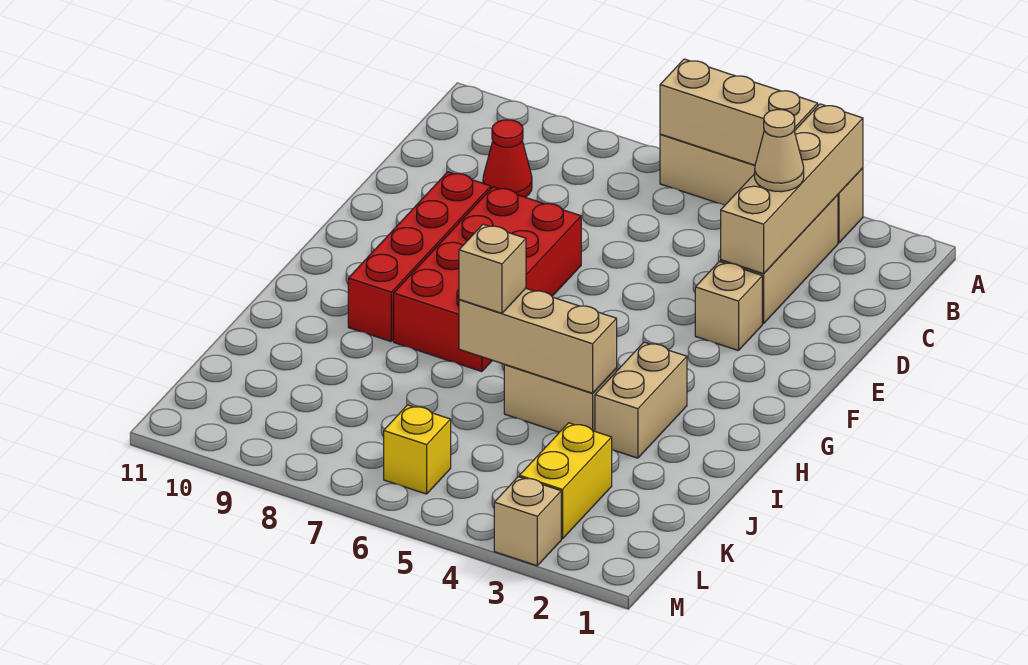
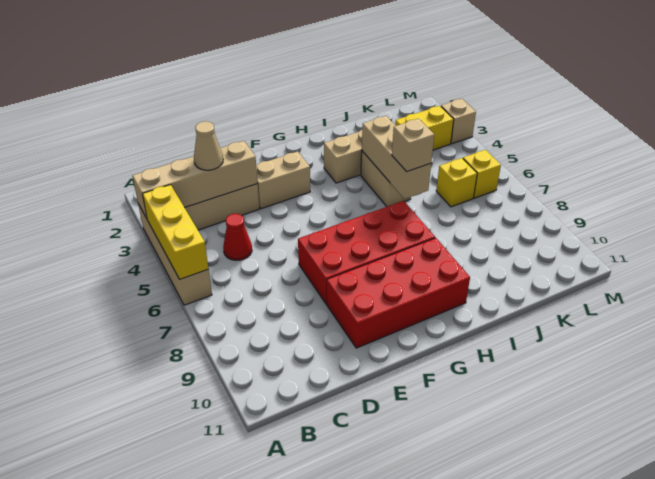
tan 1x3 brick [660,59,818,165] -> yellow 1x3 brick [143,185,208,279]
red 1x1 cone [483,120,532,197] -> red 1x1 cone moved to [223,214,252,260]
tan 1x1 brick [695,262,762,351] -> tan 1x2 brick [256,151,310,209]
red 1x4 brick [348,172,491,341] -> red 2x4 brick [327,238,470,348]
none -> yellow 1x1 brick [436,158,477,207]

